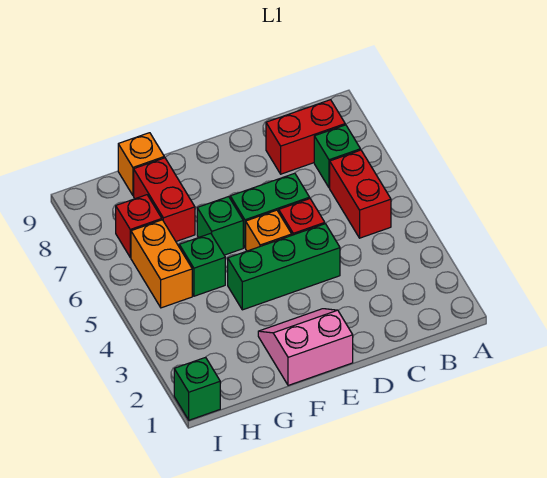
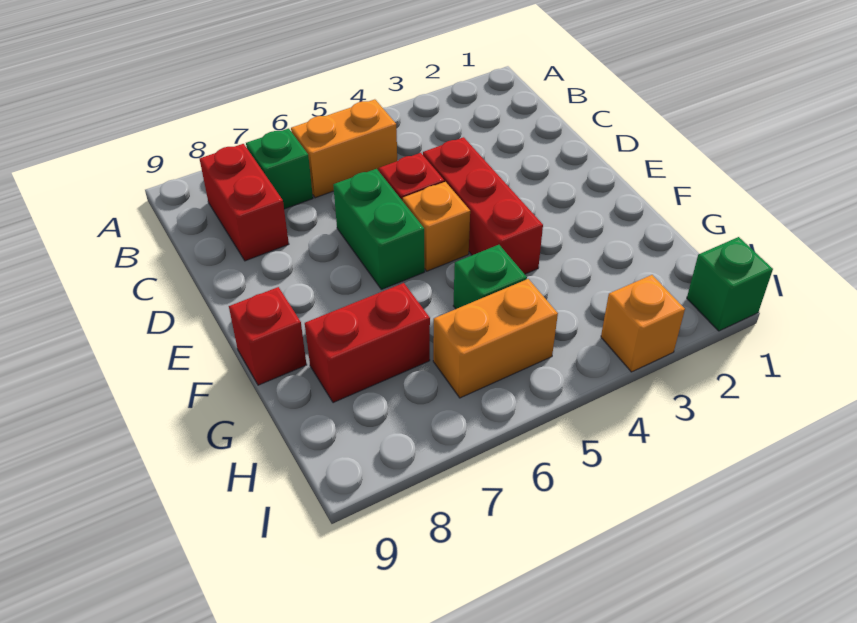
red 1x2 brick [330,150,391,238] -> orange 1x2 brick [291,99,397,198]
green 1x3 brick [228,224,340,310] -> red 1x3 brick [423,137,543,274]
pink 2x2 slope [258,309,353,385] -> none
green 1x1 brick [197,197,243,255] -> none
orange 1x1 brick [118,133,164,195] -> orange 1x1 brick moved to [601,275,685,372]
red 1x1 brick [116,195,162,257] -> red 1x1 brick moved to [229,287,307,385]

